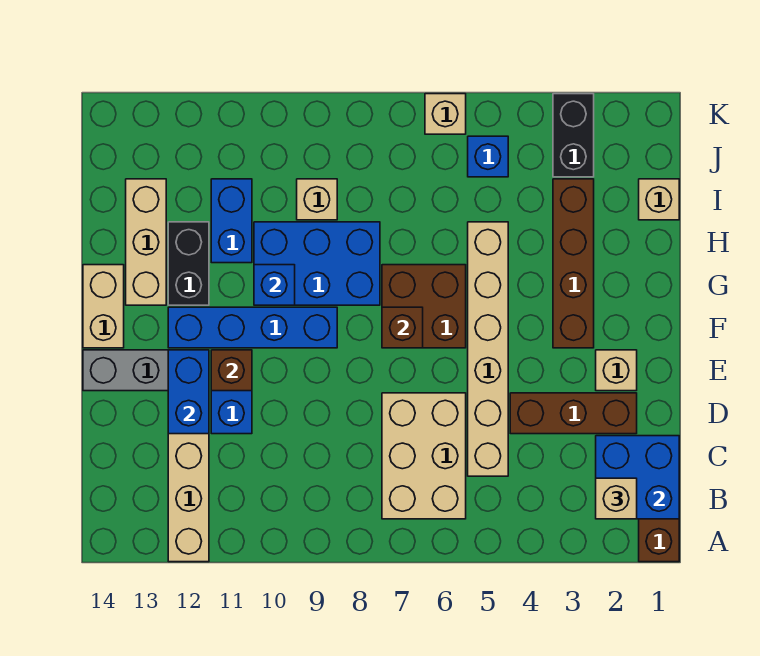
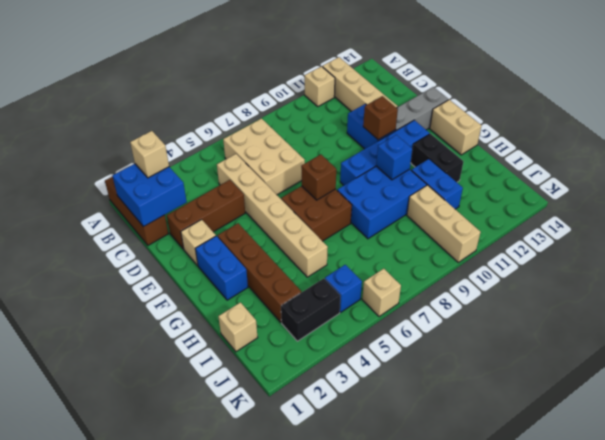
blue 1x2 brick [168,350,209,434] -> blue 1x2 brick moved to [195,236,248,300]
tan 1x3 brick [126,179,166,305] -> tan 1x3 brick moved to [407,185,481,262]
tan 1x1 brick [297,179,337,220] -> tan 1x1 brick moved to [305,66,335,106]
black 1x2 brick [553,94,594,177] -> black 1x2 brick turned to [281,278,340,341]

